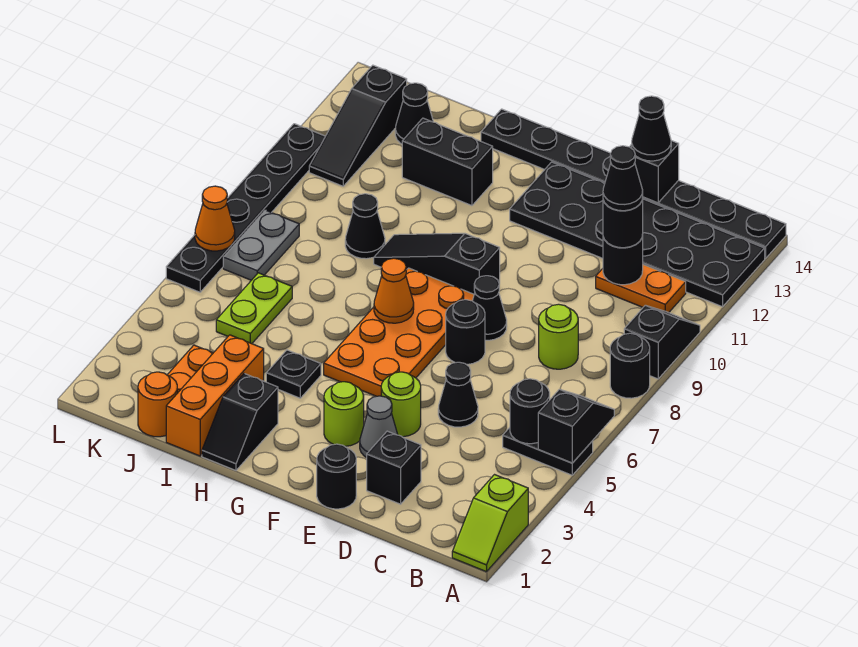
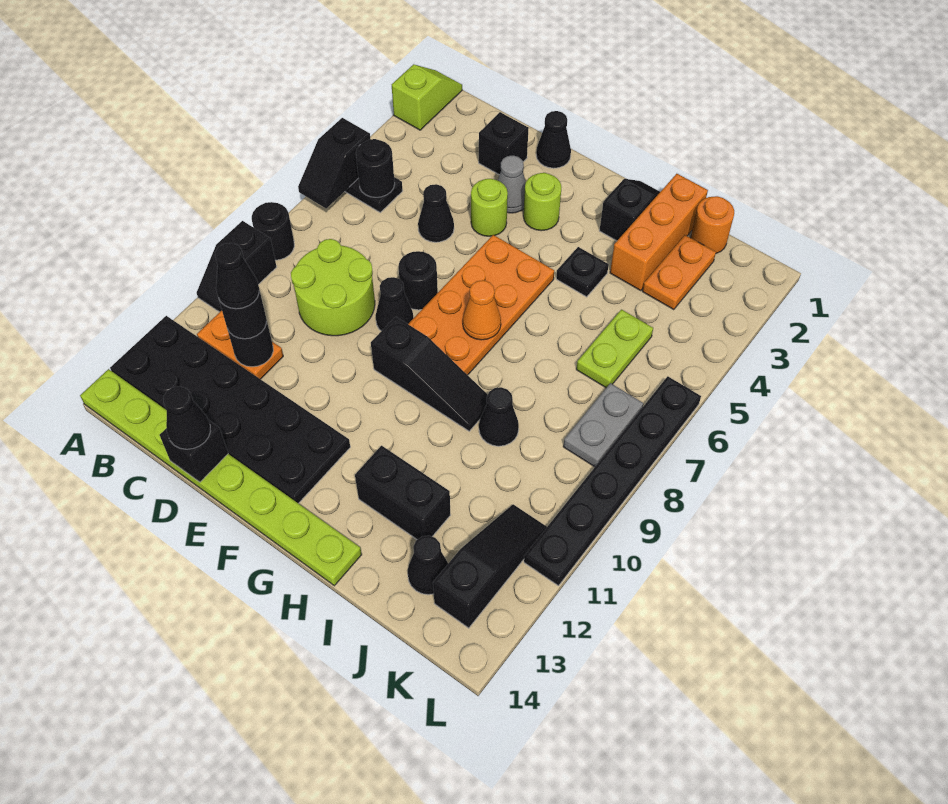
black 1x8 plate [481,109,786,259] -> lime 1x8 plate [80,369,362,586]
lime 1x1 round brick [539,304,578,369] -> lime 2x2 round brick [291,239,375,336]
black 1x1 round brick [317,444,356,509] -> black 1x1 cone [536,111,571,168]
orange 1x1 cone [195,186,235,251] -> none

